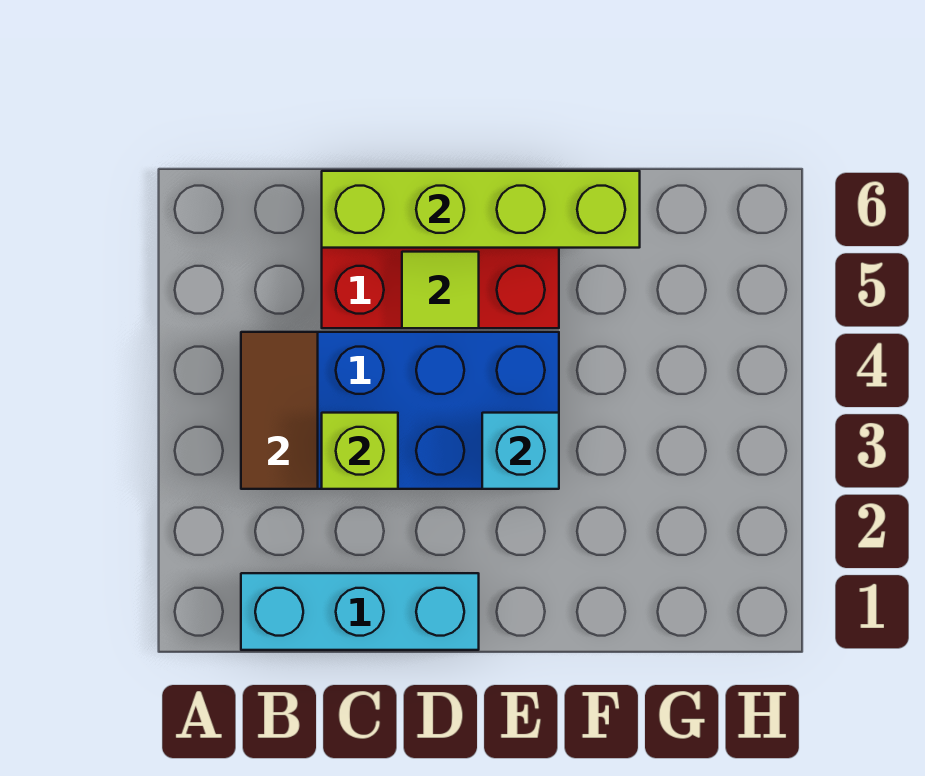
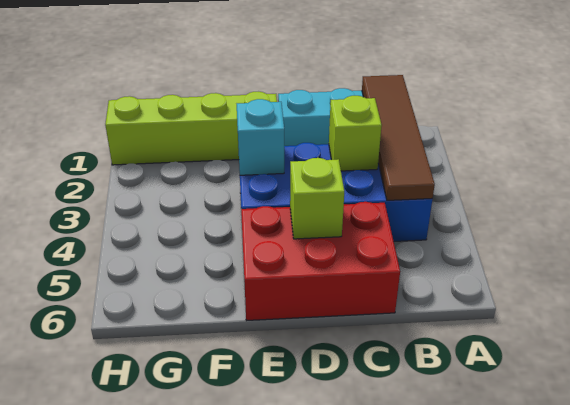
brown 1x2 tile [241,332,318,489] -> brown 1x4 tile [362,75,435,200]
lime 1x4 brick [322,171,640,248] -> lime 1x4 brick moved to [105,92,277,165]
lime 1x1 tile [402,252,479,328] -> lime 1x1 brick [290,158,344,239]

